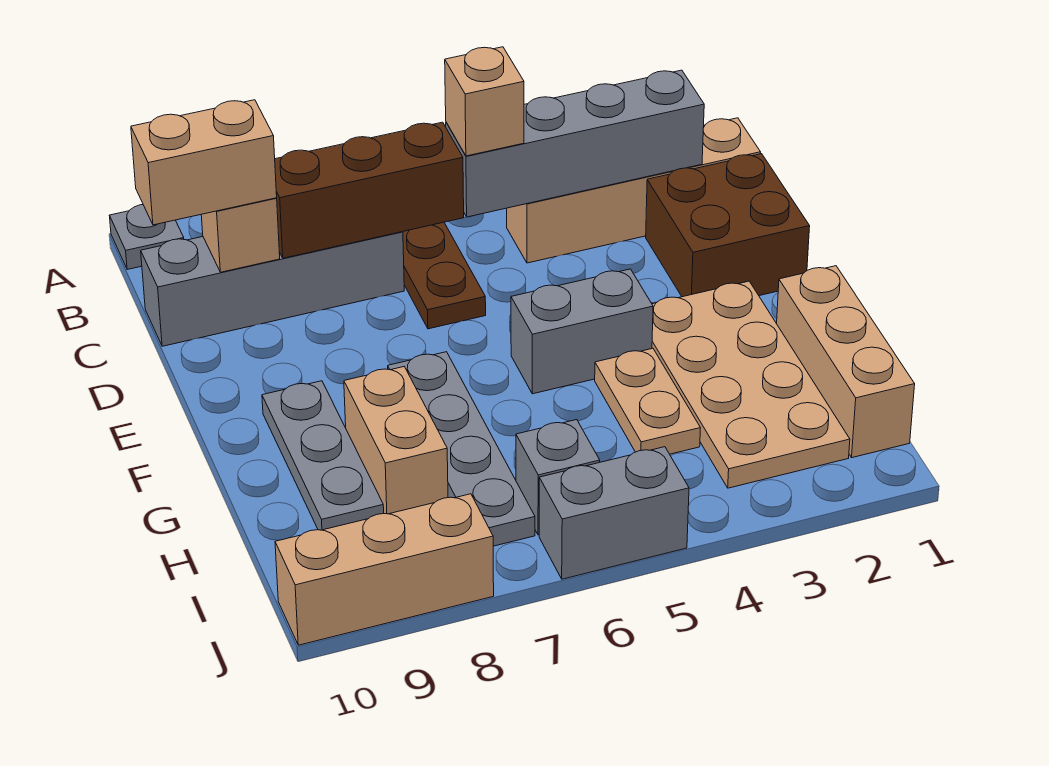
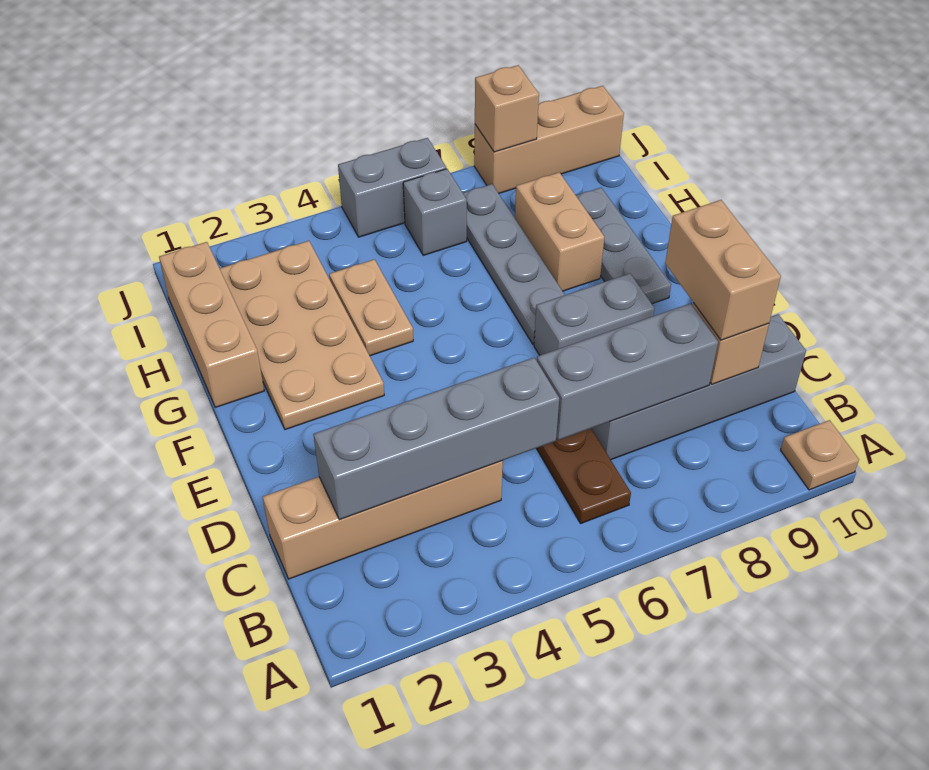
grey 1x1 plate [109,205,184,270] -> tan 1x1 plate [781,420,859,490]
tan 1x1 brick [445,47,524,156] -> tan 1x1 brick moved to [475,65,539,152]
brown 1x3 brick [275,122,464,258] -> grey 1x3 brick [537,304,718,440]
tan 1x2 brick [131,100,277,225] -> tan 1x2 brick turned to [665,200,781,340]
brown 2x2 brick [646,154,810,297] -> none
grey 1x2 brick [511,269,653,394] -> grey 1x2 brick moved to [534,274,655,355]

